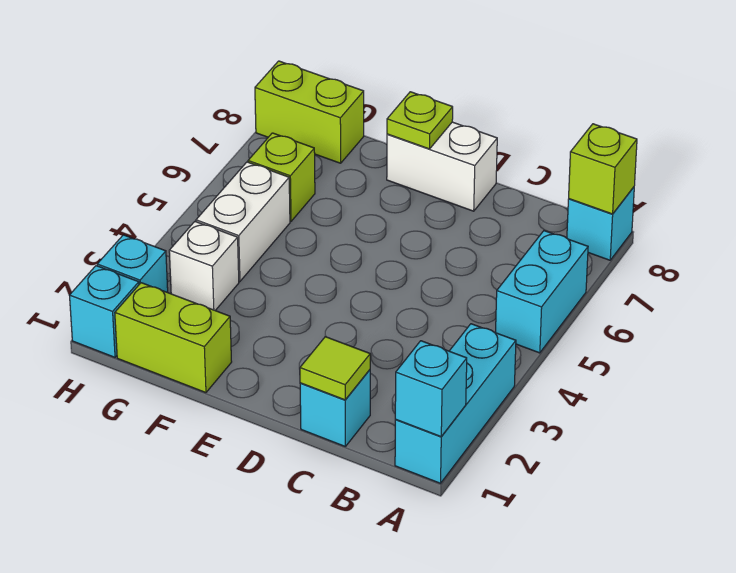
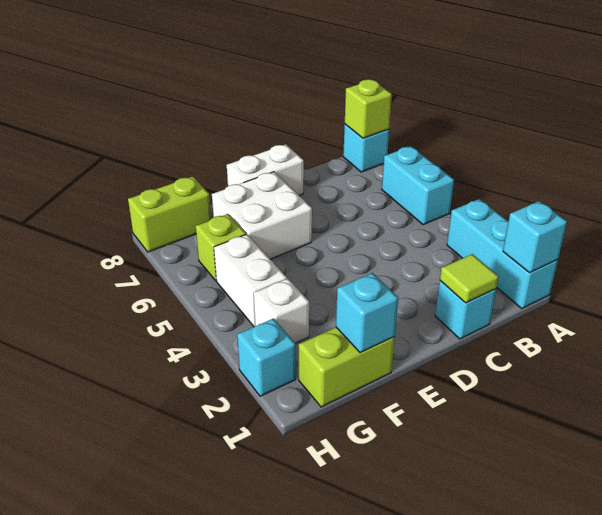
none -> white 2x2 brick [212,172,312,259]
lime 1x1 plate [387,92,453,149] -> none
cyan 1x1 brick [70,266,139,357] -> cyan 1x1 brick moved to [336,273,398,353]

